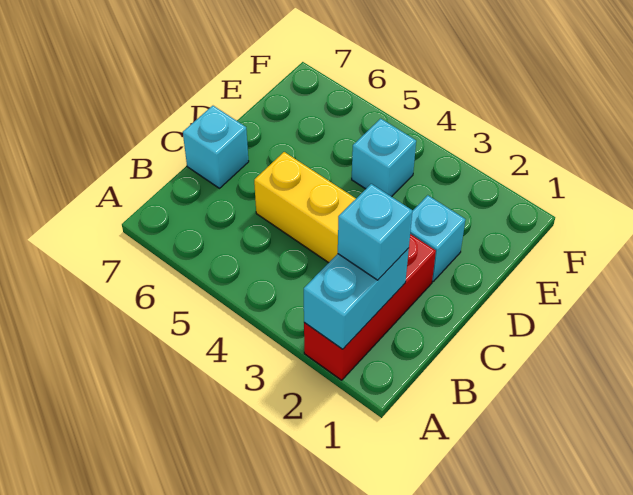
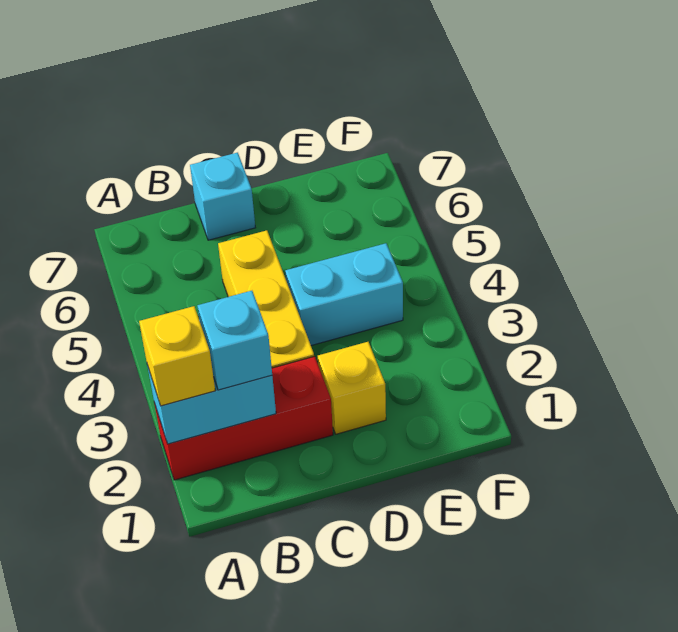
none -> yellow 1x1 brick [139,306,215,406]
cyan 1x1 brick [410,195,465,281] -> yellow 1x1 brick [318,342,386,434]
cyan 1x1 brick [352,118,416,197] -> cyan 1x2 brick [285,243,403,346]

